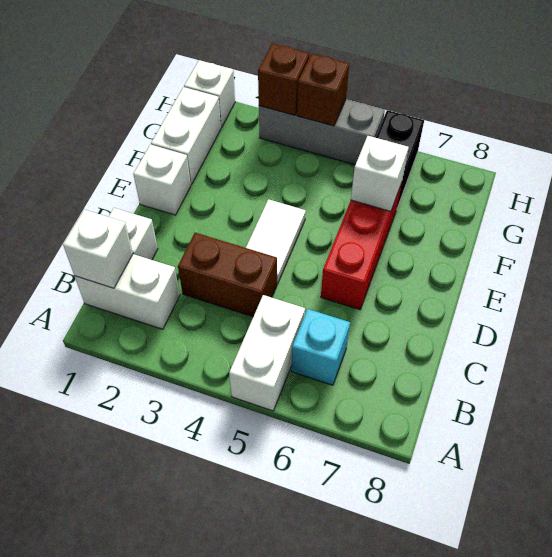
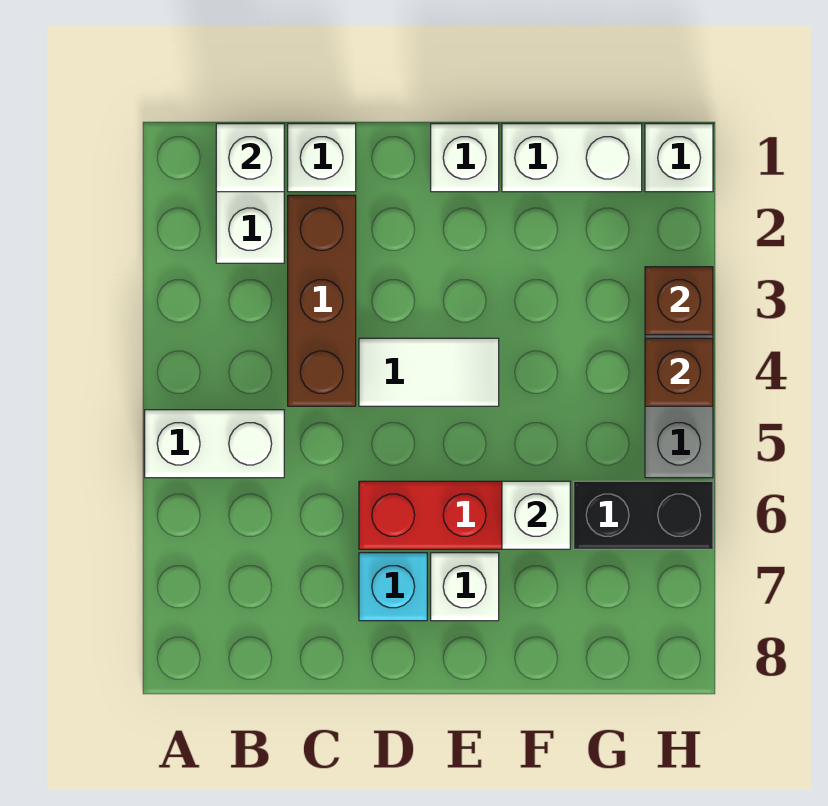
cyan 1x1 brick [291,309,350,385] -> cyan 1x1 brick moved to [359,553,427,621]
brown 1x2 brick [178,233,277,317] -> brown 1x3 brick [288,195,356,406]
none -> white 1x1 brick [431,553,499,621]

